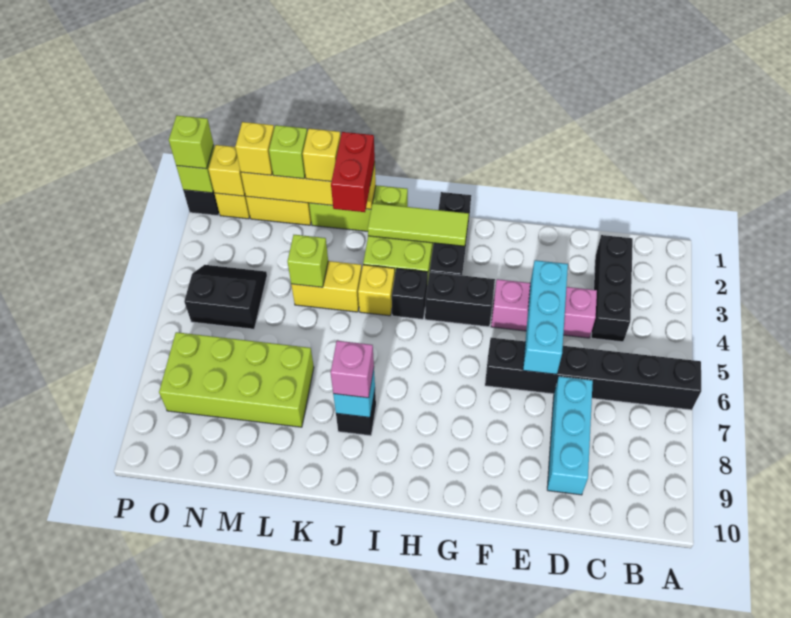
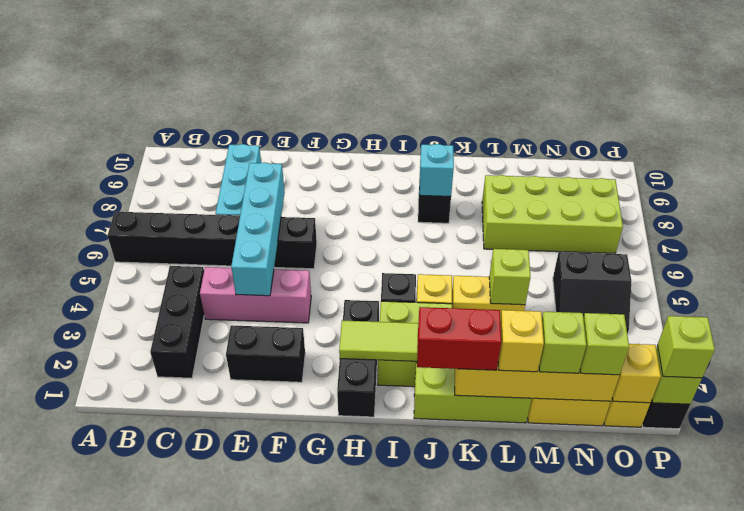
cyan 1x3 brick [523,260,568,374] -> cyan 1x4 brick [231,162,285,296]
black 1x2 brick [425,272,495,327] -> black 1x2 brick moved to [226,325,305,382]
pink 1x1 brick [331,341,374,398] -> none
red 1x2 brick [331,132,375,212] -> red 1x2 brick turned to [417,307,501,370]
yellow 1x1 brick [235,122,274,175] -> lime 1x1 brick [580,313,629,375]

